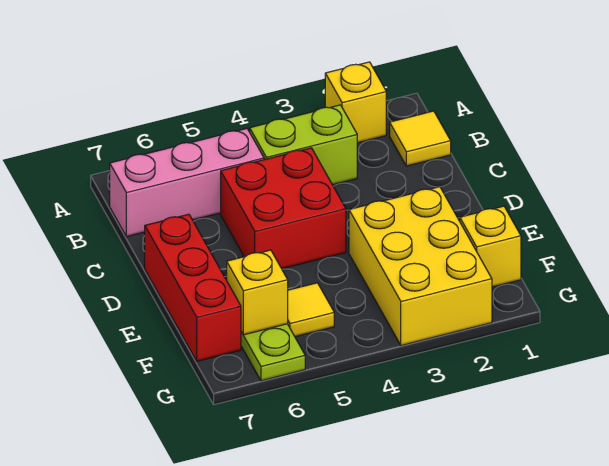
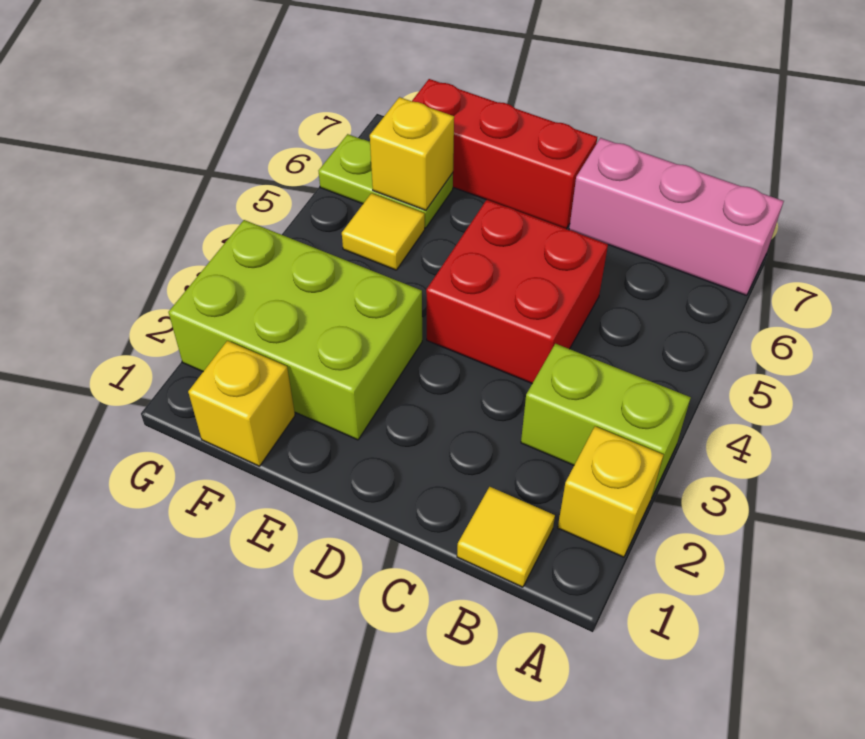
lime 1x2 brick [250,105,357,185] -> lime 1x2 brick turned to [521,344,691,498]
pink 1x3 brick [110,129,264,237] -> pink 1x3 brick turned to [569,138,784,295]
yellow 2x3 brick [349,187,492,346] -> lime 2x3 brick [168,220,422,440]

